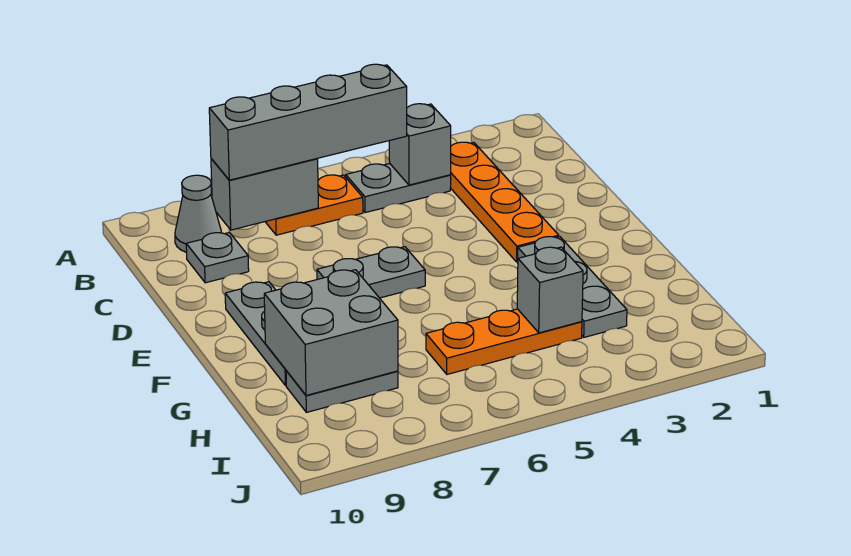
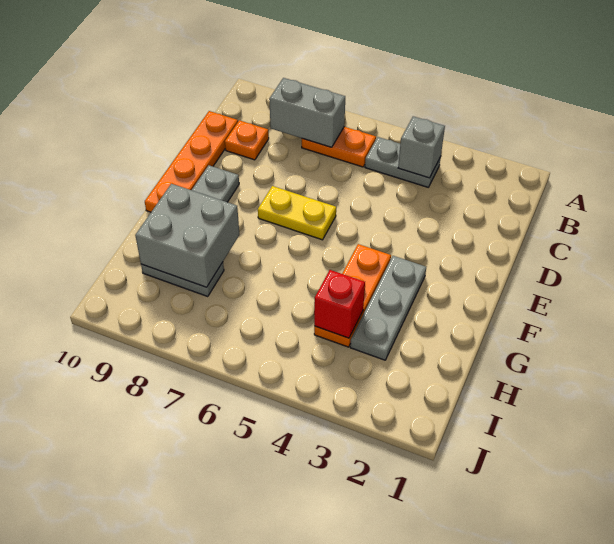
orange 1x4 plate [450,142,559,262] -> orange 1x4 plate moved to [145,111,238,212]
grey 1x4 brick [209,64,407,180] -> none
grey 1x1 cone [175,175,221,252] -> none
grey 1x1 plate [186,232,249,283] -> orange 1x1 plate [225,120,269,160]
grey 1x2 plate [317,247,425,298] -> yellow 1x2 plate [258,186,336,240]
orange 1x3 plate [426,309,582,374] -> orange 1x3 plate turned to [314,244,391,347]
grey 1x1 brick [517,247,583,333] -> red 1x1 brick [314,270,365,338]

